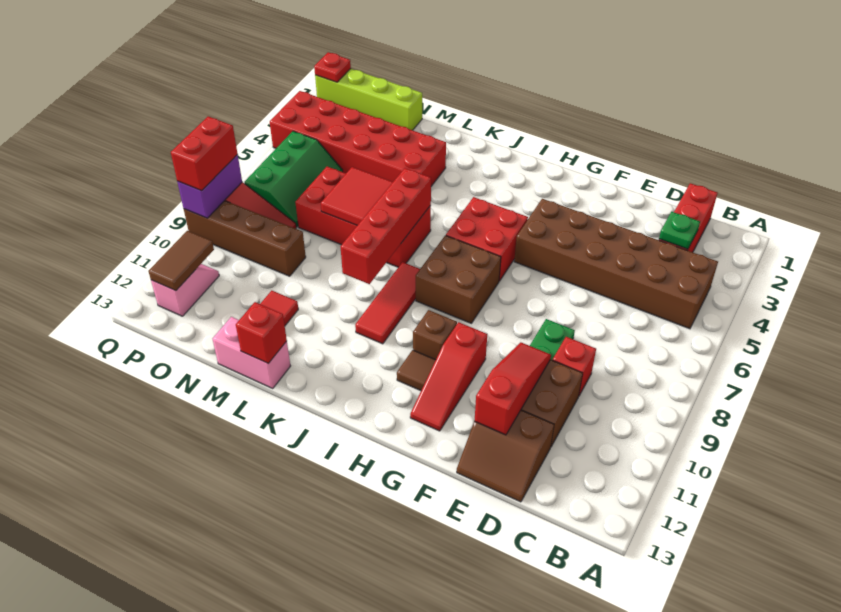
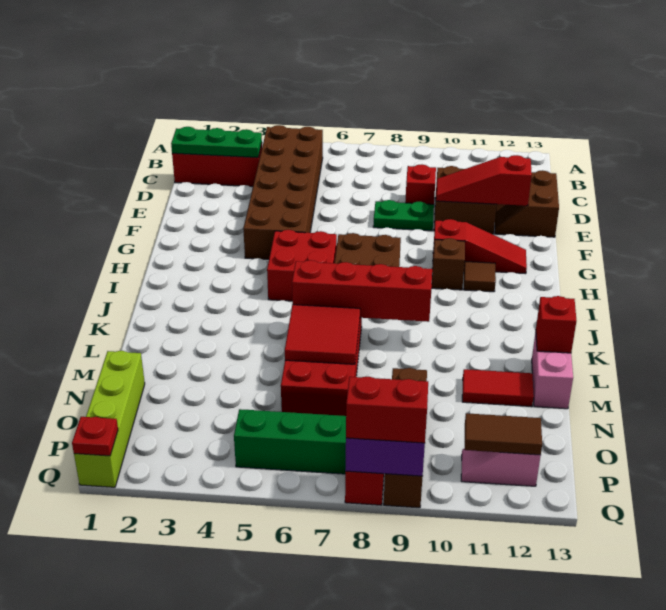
green 1x1 plate [659,212,700,249] -> green 1x3 plate [171,127,262,158]
brown 2x2 slope [457,410,554,502] -> brown 2x2 slope turned to [495,170,559,237]
red 1x3 tile [355,262,420,344] -> none
red 2x6 brick [270,91,446,186] -> none

